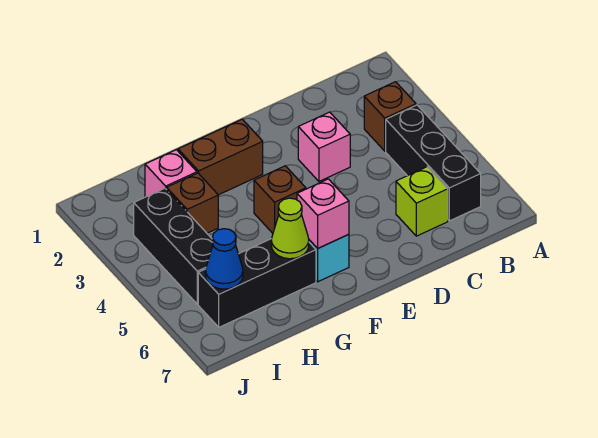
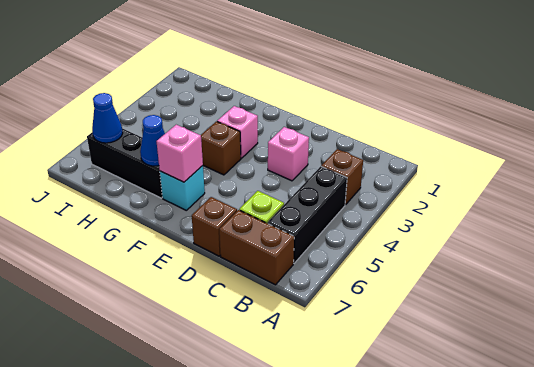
brown 1x2 brick [178,119,263,195] -> brown 1x2 brick moved to [219,210,294,285]
lime 1x1 cone [271,198,309,259] -> blue 1x1 cone [140,115,165,166]
pink 1x1 brick [145,150,197,197] -> pink 1x1 brick moved to [217,106,258,158]
brown 1x1 brick [167,173,218,233] -> brown 1x1 brick moved to [192,197,237,256]
black 1x3 brick [134,188,213,304] -> none

